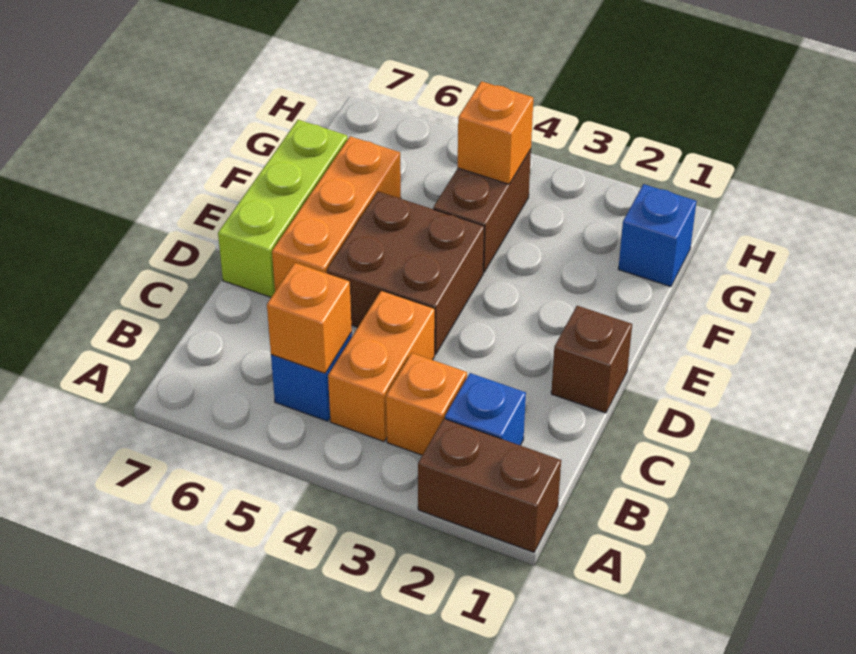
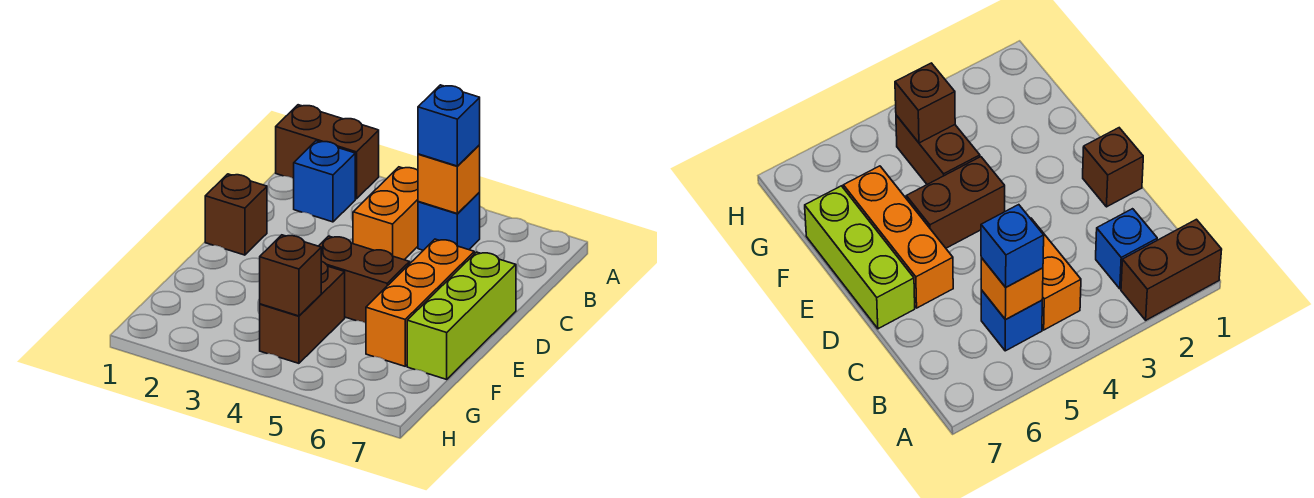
orange 1x1 brick [386,353,467,455] -> none
brown 2x2 brick [327,192,484,354] -> brown 1x2 brick [319,236,410,323]
blue 1x1 brick [618,184,696,287] -> blue 1x1 brick moved to [418,85,480,166]
orange 1x1 brick [458,81,533,184] -> brown 1x1 brick [260,235,321,316]

